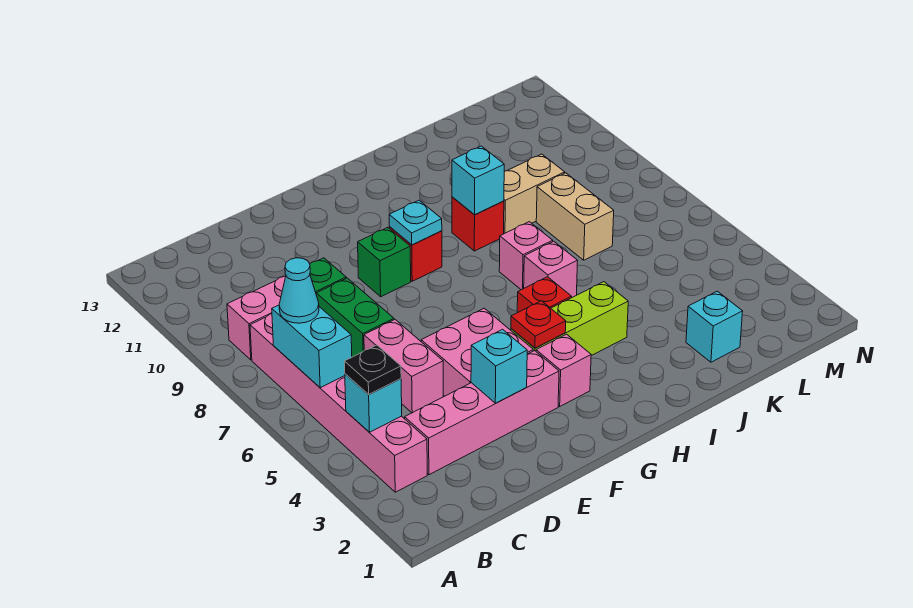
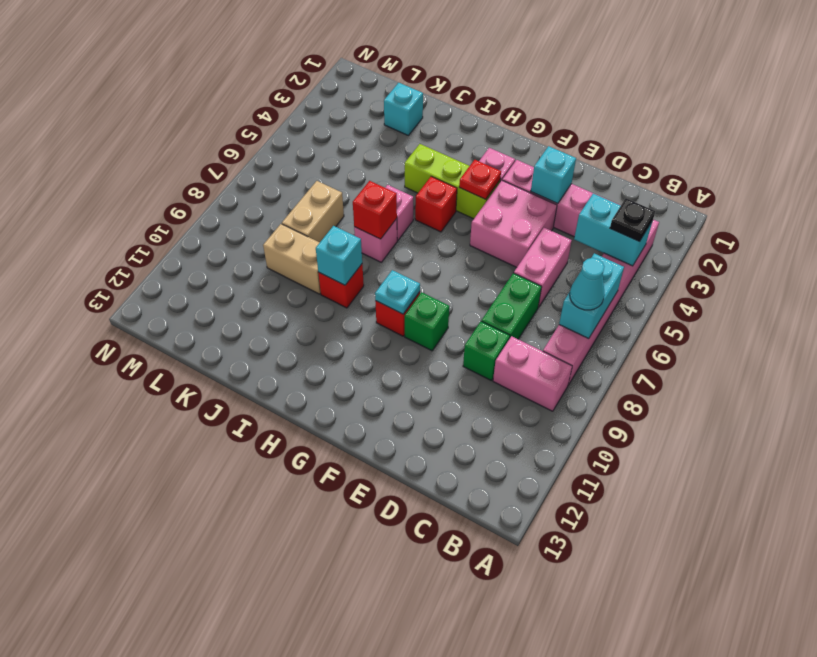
cyan 1x1 brick [345,374,402,432] -> cyan 1x2 brick [574,193,652,266]
none -> red 1x1 brick [353,181,397,239]

